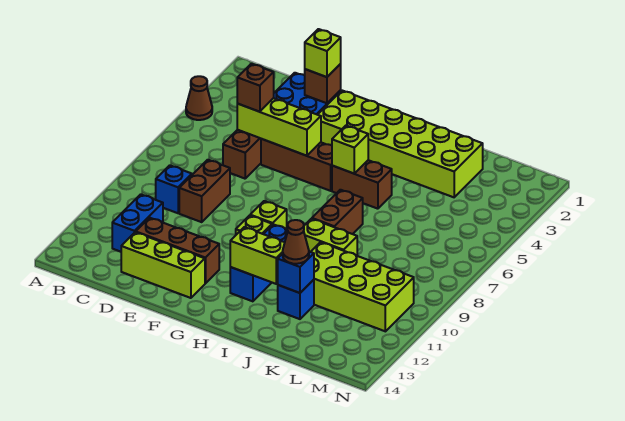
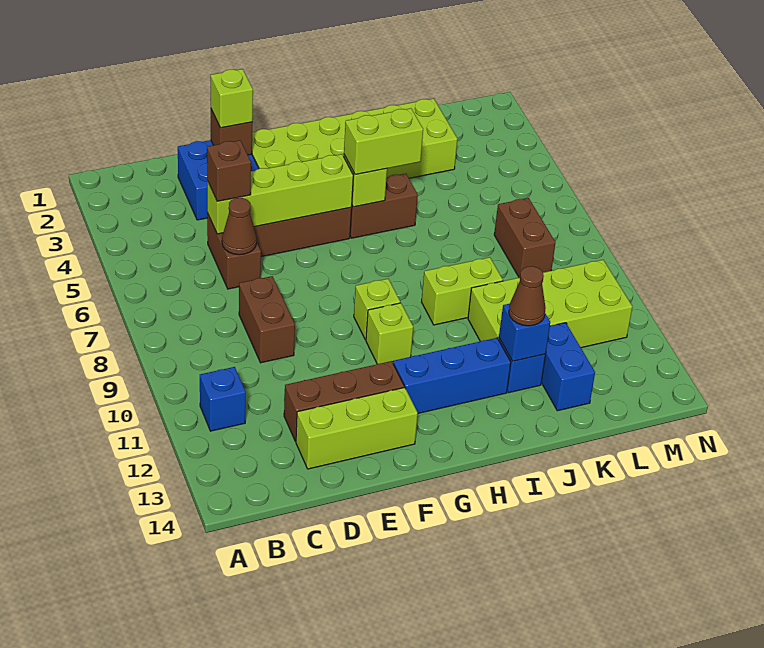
brown 1x1 cone [186,76,212,120] -> brown 1x1 cone moved to [222,198,257,255]
blue 1x1 brick [156,165,192,213] -> blue 1x1 brick moved to [200,367,246,431]
blue 1x2 brick [112,194,163,252] -> blue 1x2 brick moved to [541,323,595,411]
lime 1x3 brick [237,98,321,156] -> lime 1x4 brick [207,154,353,234]
blue 1x3 brick [230,224,288,301] -> blue 1x3 brick turned to [393,338,511,413]
lime 1x2 brick [230,227,285,284] -> lime 1x2 brick moved to [344,108,423,175]
brown 1x2 brick [312,190,363,234] -> brown 1x2 brick moved to [494,198,556,278]

